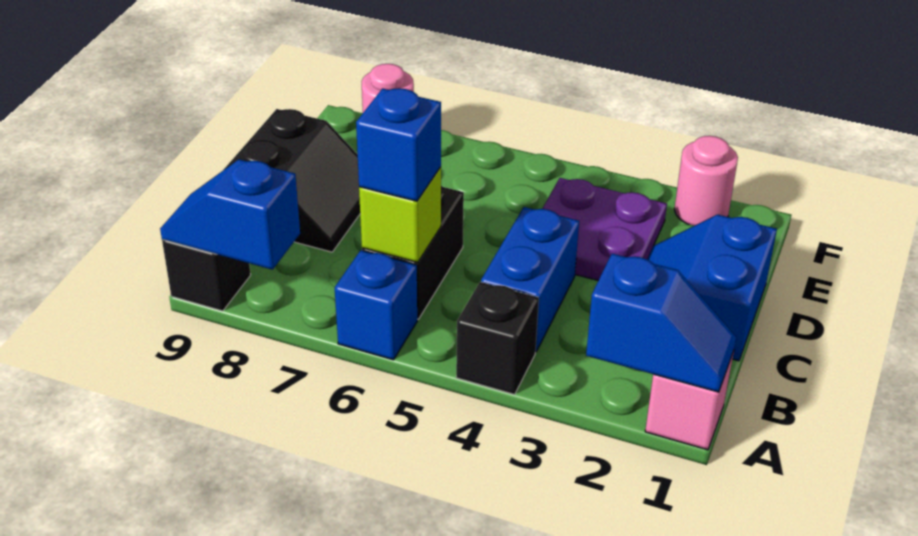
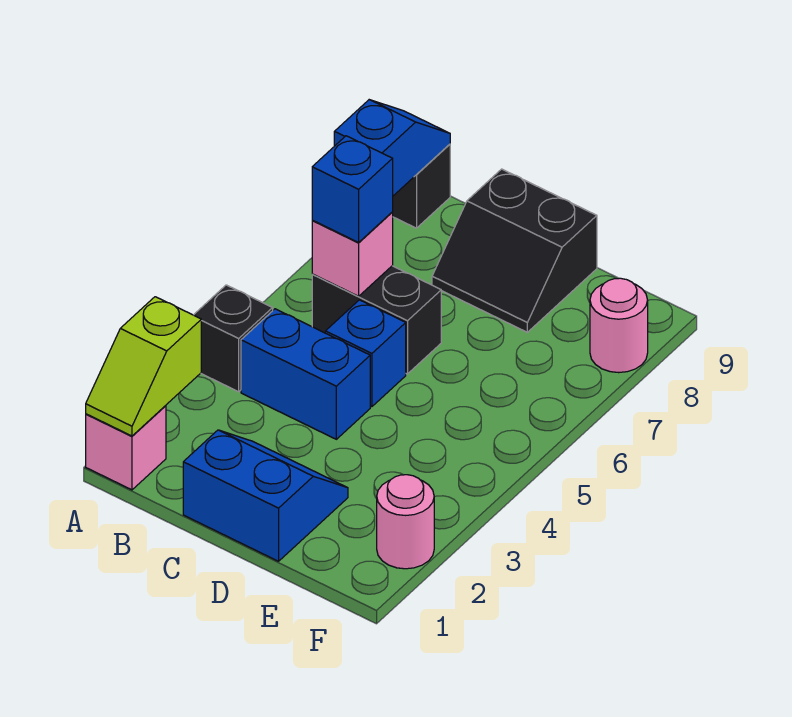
blue 1x2 slope [586,254,736,392] -> lime 1x2 slope [86,297,201,436]
blue 1x1 brick [335,250,417,360] -> blue 1x1 brick moved to [325,300,406,407]
lime 1x1 brick [359,167,441,262] -> pink 1x1 brick [312,212,393,296]
purple 2x2 plate [542,178,667,281] -> none

